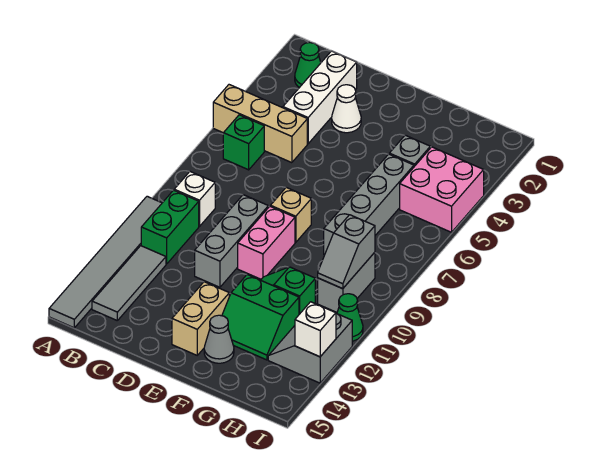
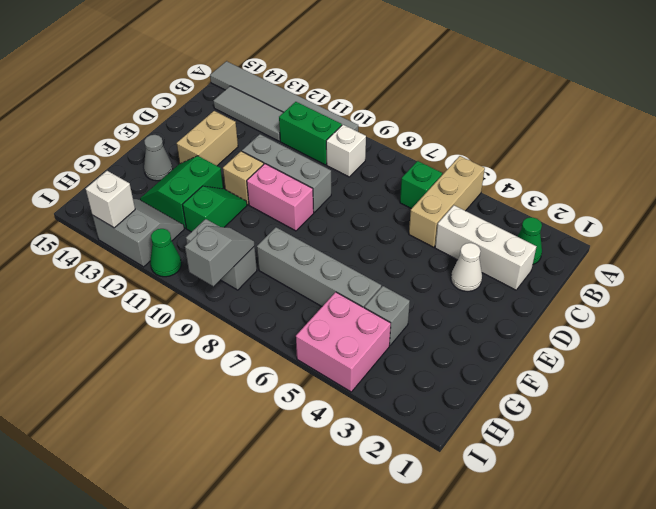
tan 1x1 brick [270,188,311,242] -> tan 1x1 brick moved to [223,151,264,205]
tan 1x2 brick [172,282,229,355] -> tan 1x2 brick turned to [177,111,238,166]
grey 1x2 slope [318,215,375,289] -> grey 1x2 slope turned to [185,226,255,286]

